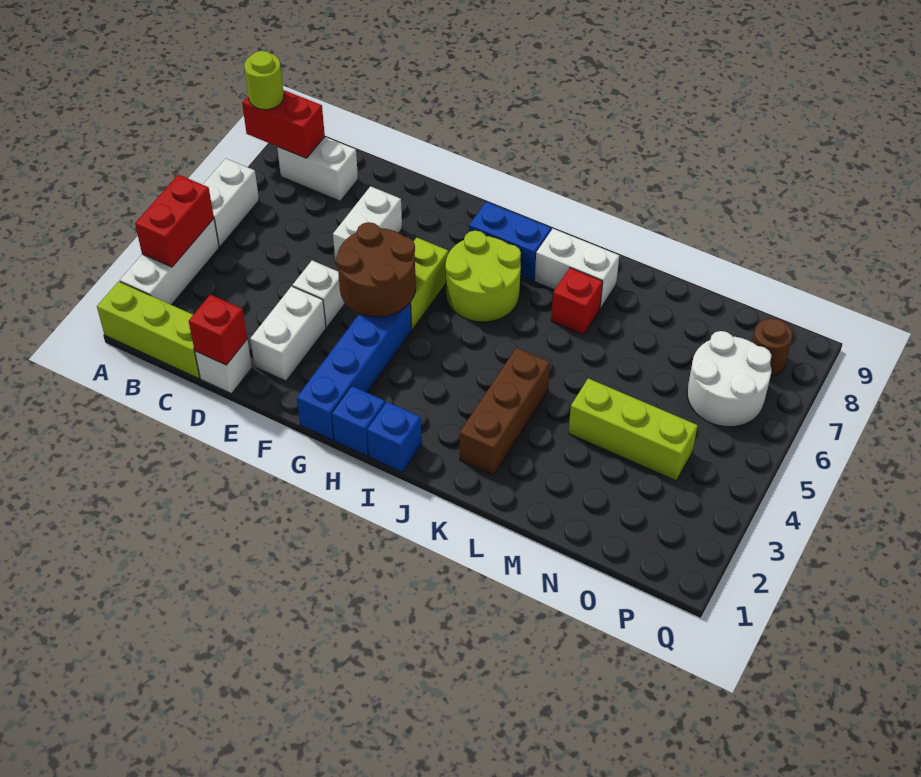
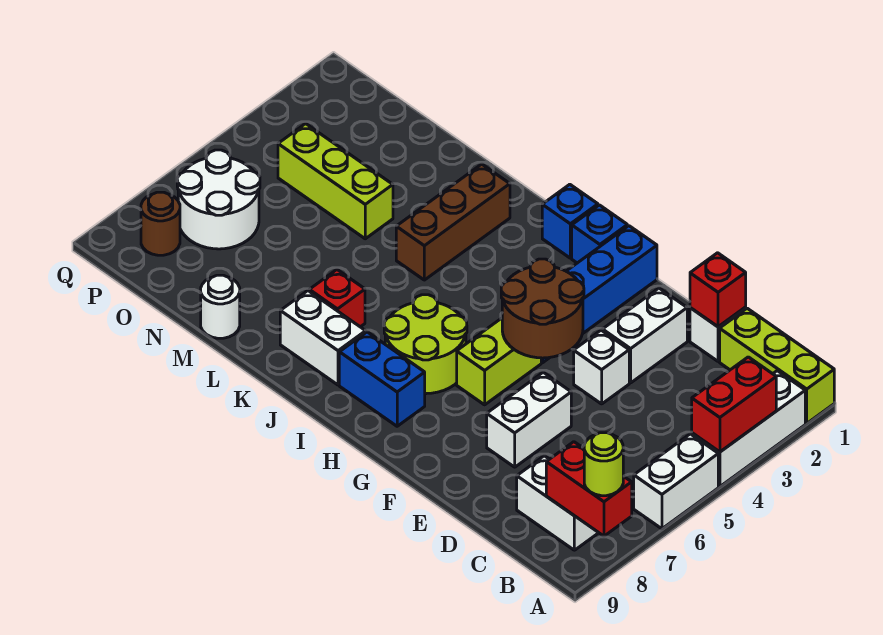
none -> white 1x1 round brick [201,275,240,338]

